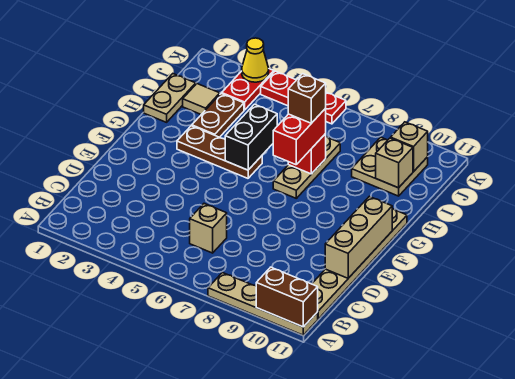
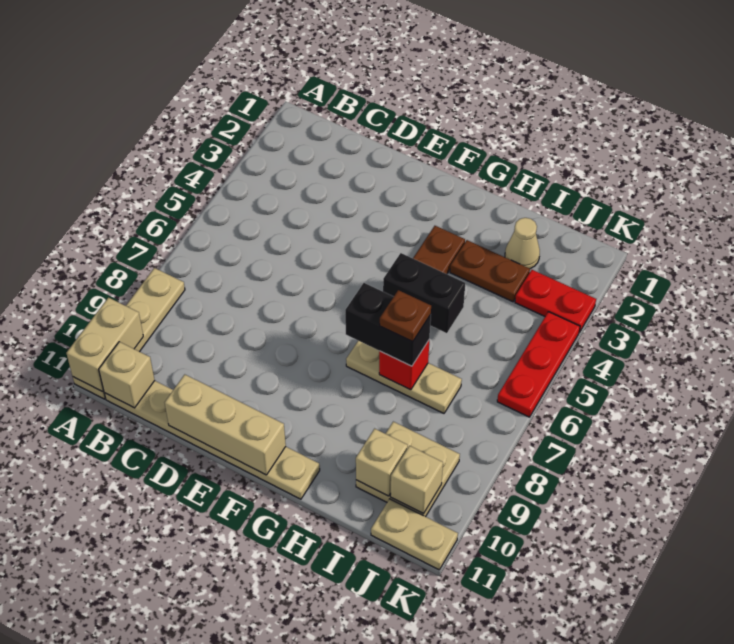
brown 1x2 brick [256,267,318,327] -> tan 1x2 brick [66,298,143,392]
tan 1x1 brick [190,204,227,253] -> tan 1x1 brick moved to [99,342,155,408]
red 1x2 brick [273,109,326,165] -> black 1x2 brick [345,283,431,366]
tan 1x2 plate [144,74,196,122] -> tan 1x2 plate moved to [371,499,458,570]
brown 1x1 brick [288,74,326,123] -> brown 1x1 plate [380,290,431,342]
tan 1x1 tile [183,84,220,114] -> tan 1x1 cone [505,218,540,269]
yellow 1x1 cone [242,38,269,82] -> none

